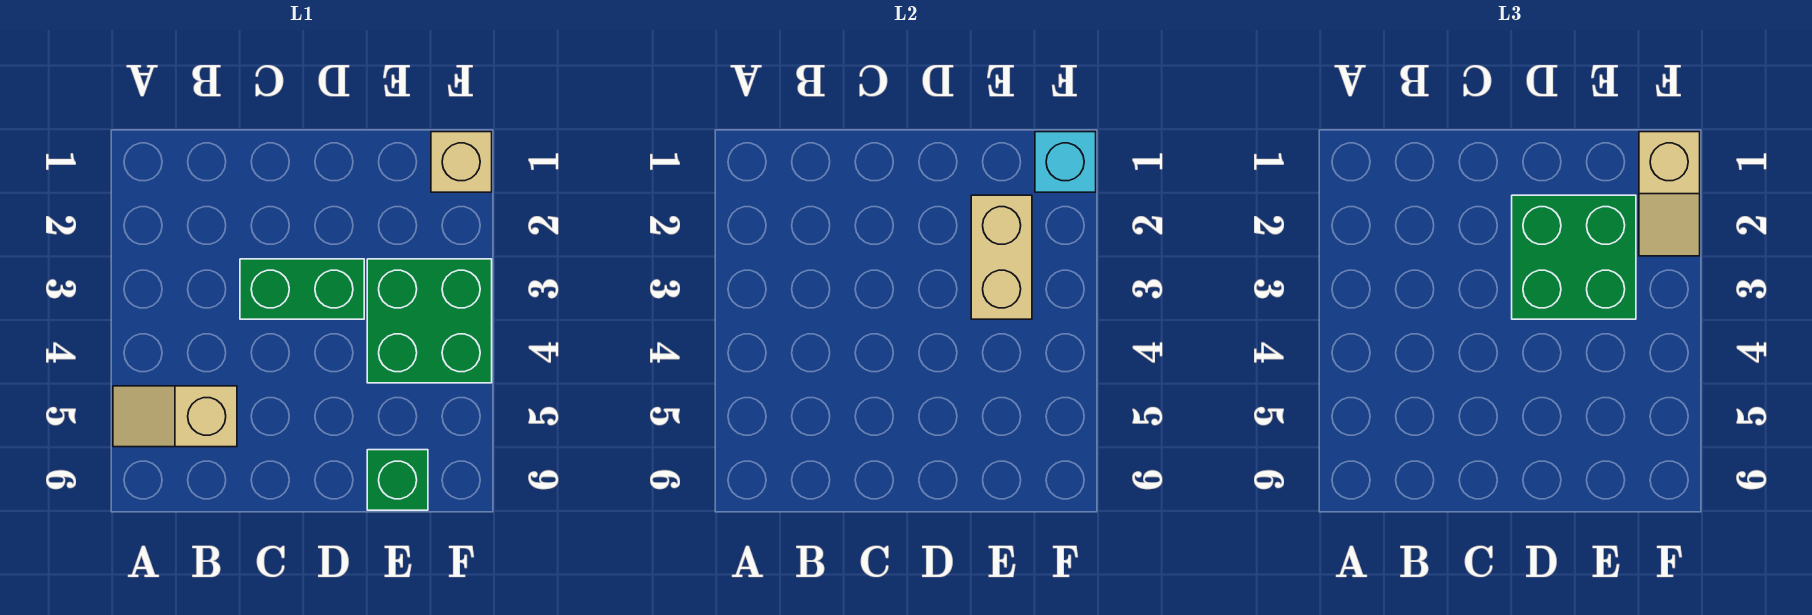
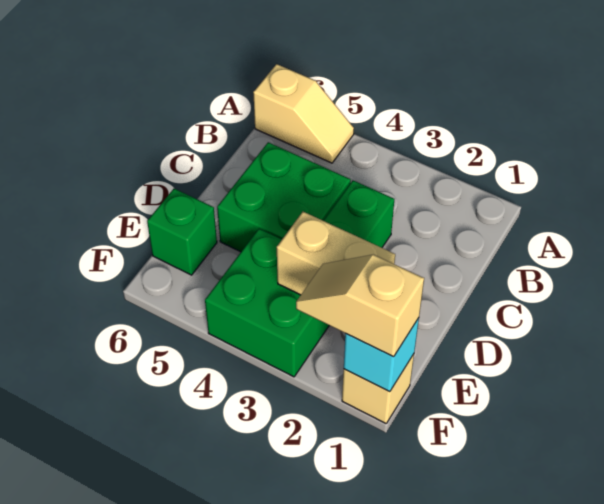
tan 1x2 slope [113,386,237,447] -> tan 1x2 slope turned to [253,64,354,163]
green 2x2 brick [1512,195,1636,319] -> green 2x2 brick moved to [217,142,351,252]

